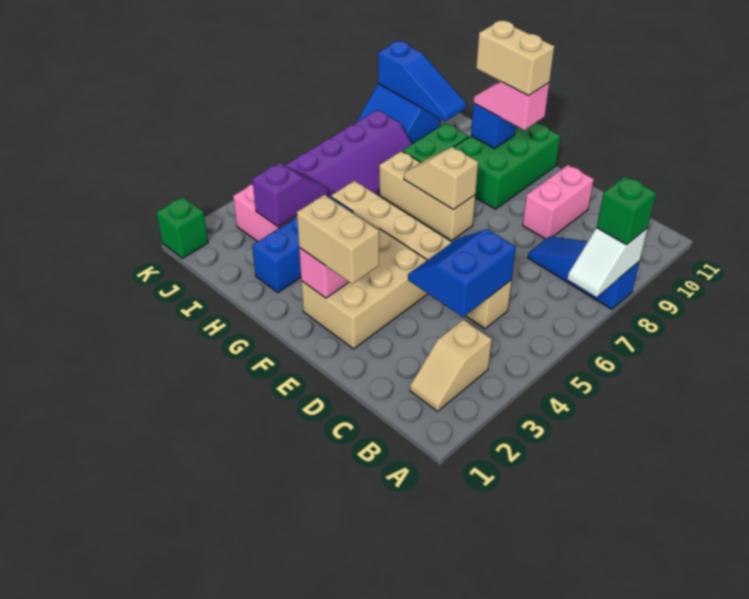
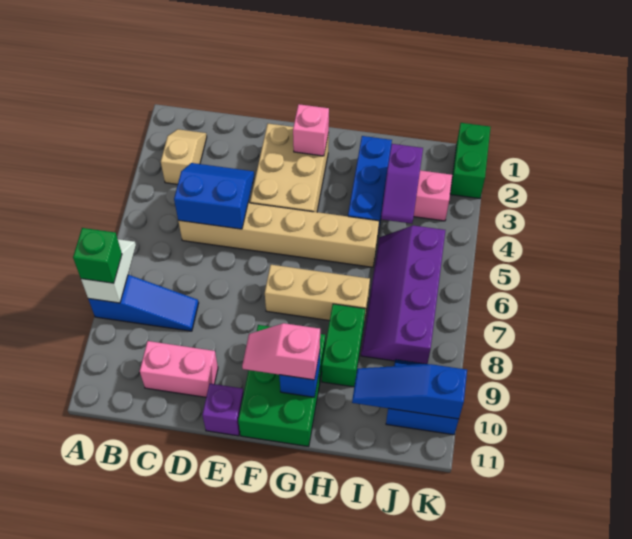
blue 2x2 slope [408,229,516,317] -> blue 2x2 slope turned to [174,163,254,229]
pink 1x2 brick [523,165,594,239] -> pink 1x2 brick turned to [140,341,218,397]
tan 1x2 brick [297,195,379,284] -> none
none -> purple 1x1 brick [202,384,244,436]
tan 1x2 slope [404,147,478,210] -> none
pink 1x2 slope [474,81,549,130] -> pink 1x2 slope turned to [242,323,320,380]
tan 1x2 brick [476,21,554,96] -> none
green 1x1 brick [156,197,208,258] -> green 1x2 brick [450,123,491,199]

